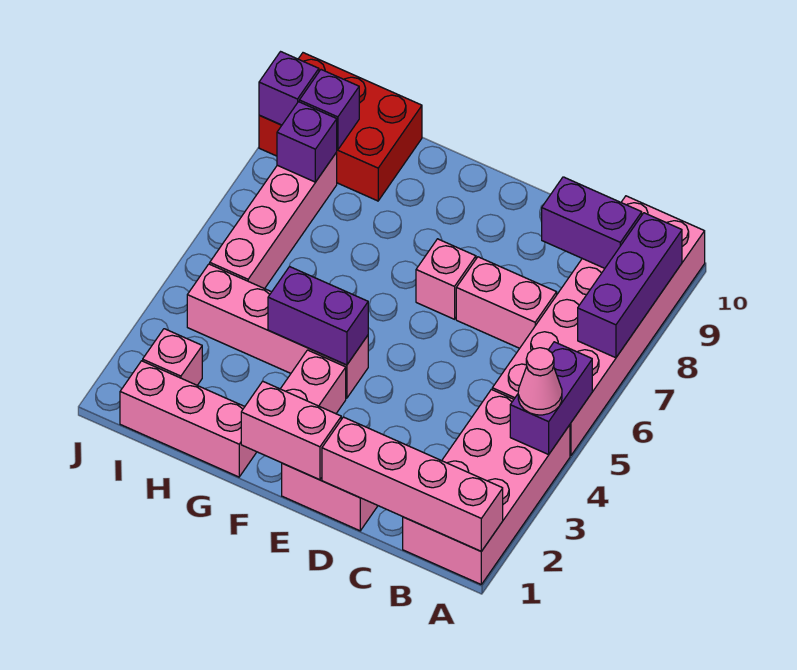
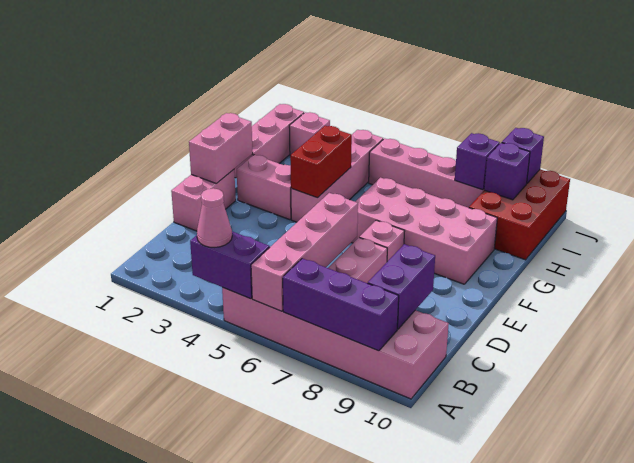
pink 2x4 brick [403,389,570,584] -> pink 2x4 brick moved to [351,178,497,284]
pink 1x4 brick [322,417,503,551] -> pink 1x4 brick moved to [251,193,358,311]
purple 1x2 brick [268,266,368,365] -> red 1x2 brick [290,126,352,198]

